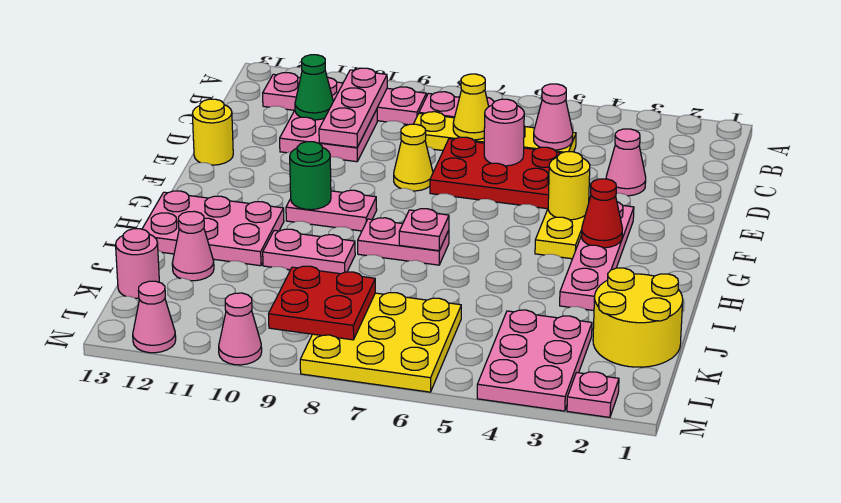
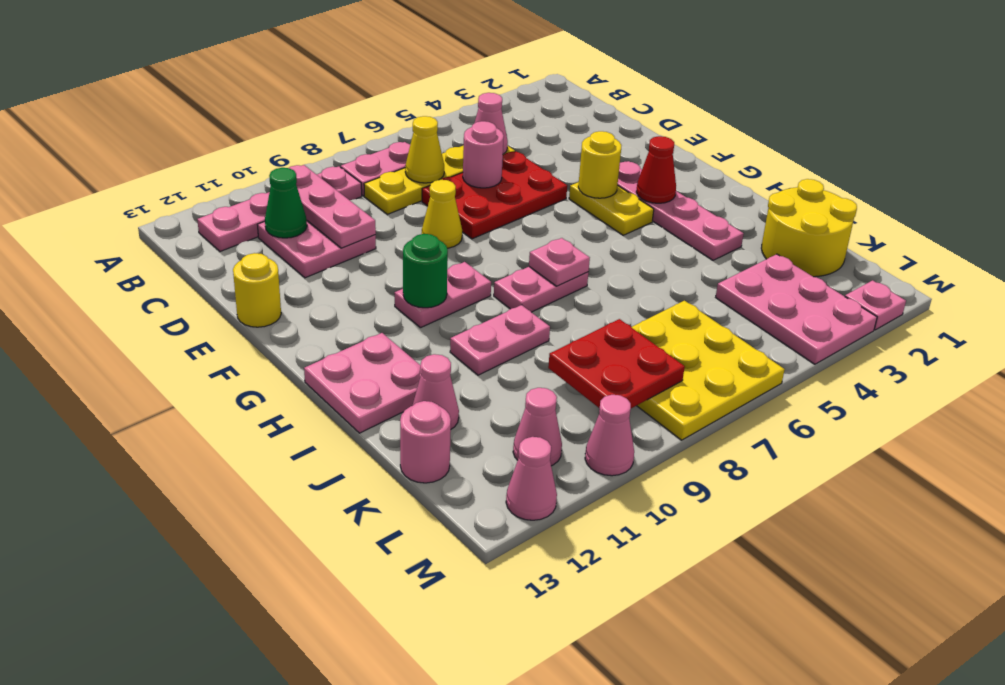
pink 1x1 cone [606,129,646,196] -> pink 1x1 cone moved to [513,388,562,466]
pink 2x3 plate [142,191,284,266] -> pink 2x2 plate [304,333,421,433]

